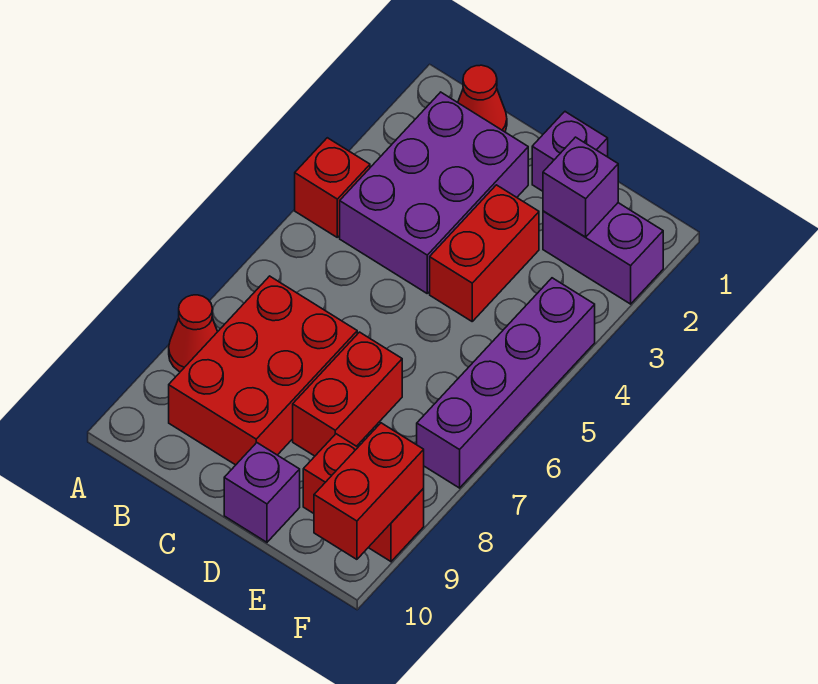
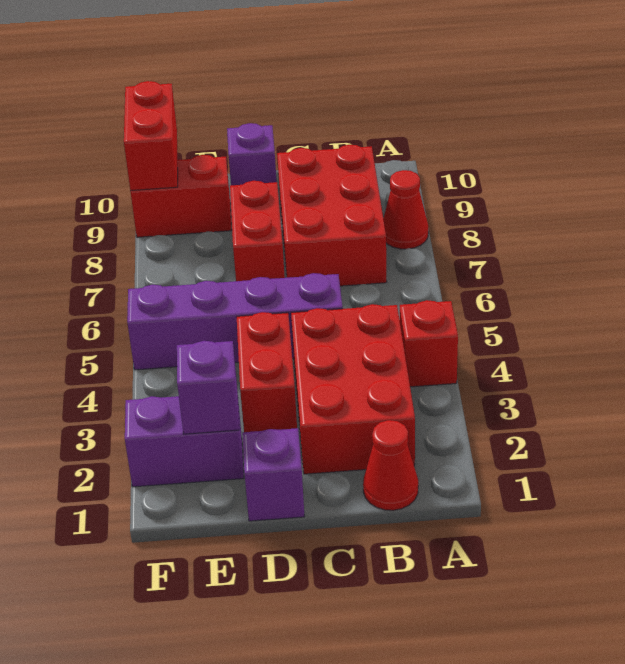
purple 2x3 brick [340,92,528,293] -> red 2x3 brick [291,304,415,474]
purple 1x4 brick [417,278,595,488] -> purple 1x4 brick turned to [127,273,343,370]

